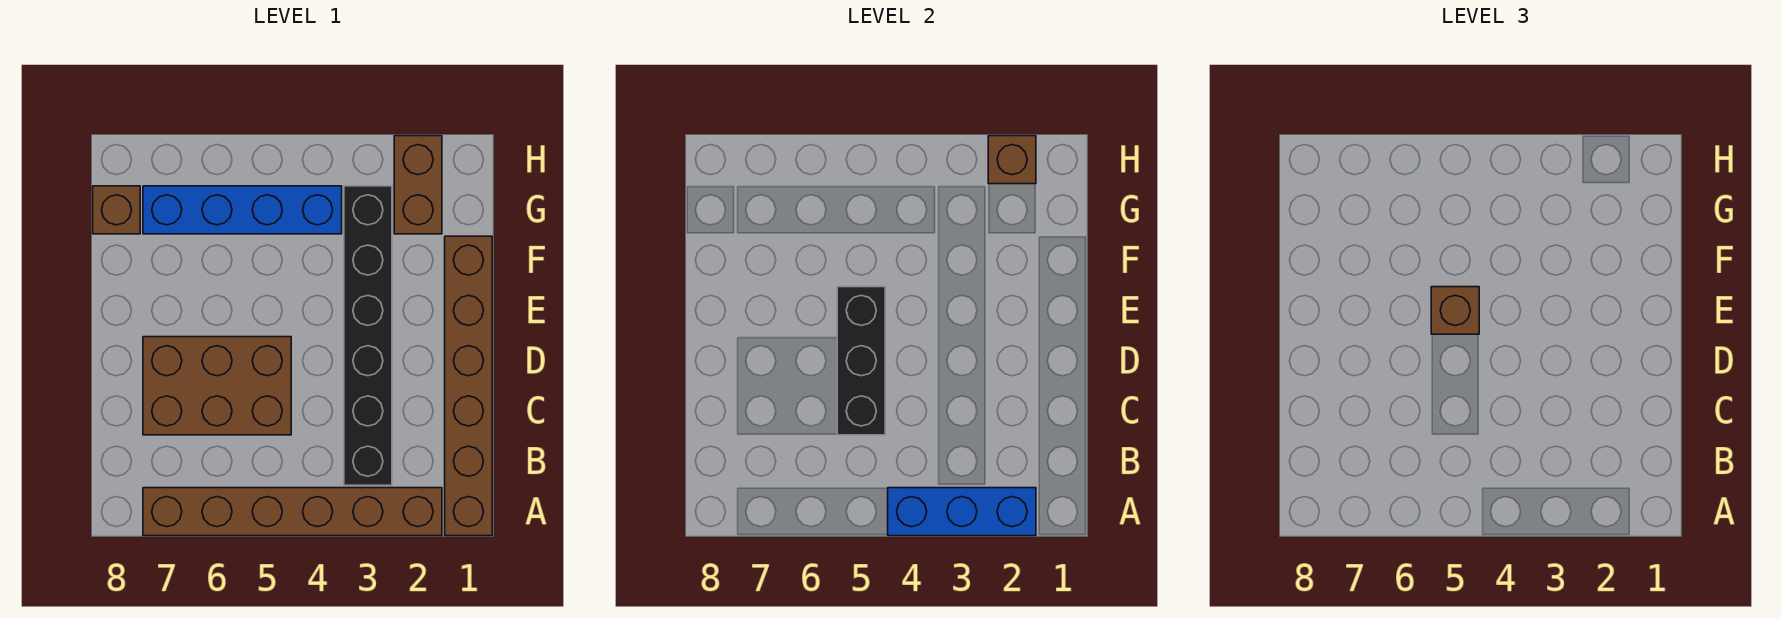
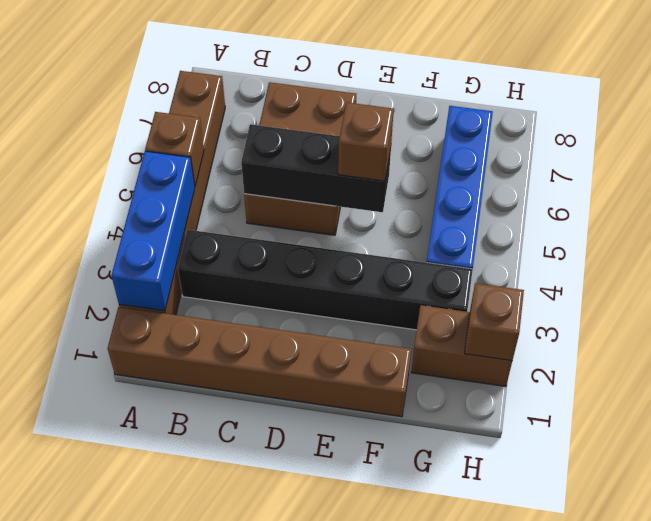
brown 1x1 brick [93,186,140,234] -> brown 1x1 brick moved to [145,112,204,187]

